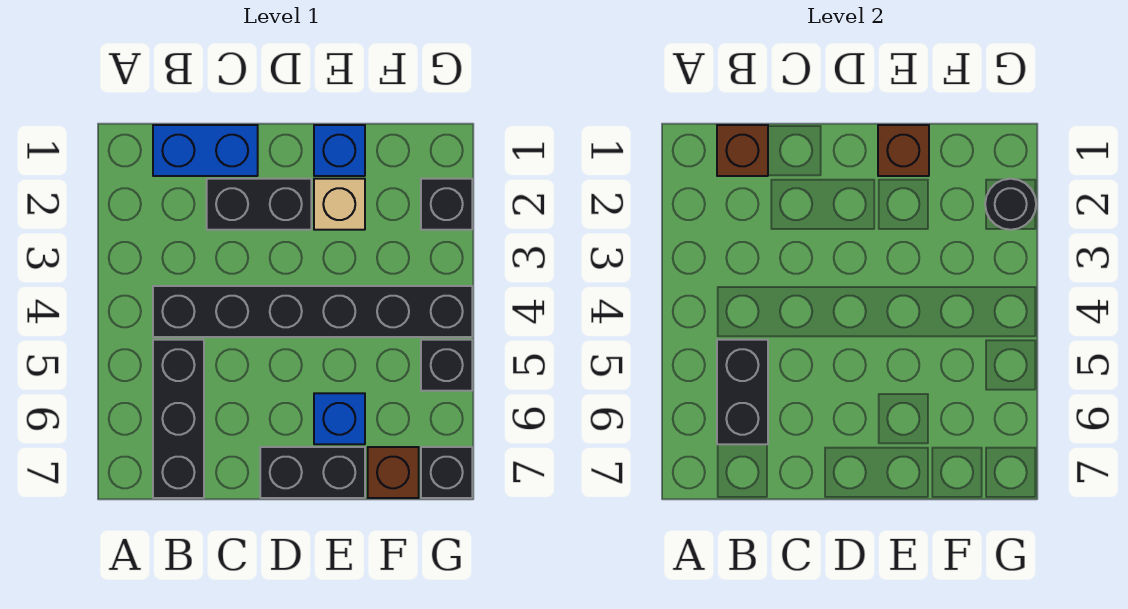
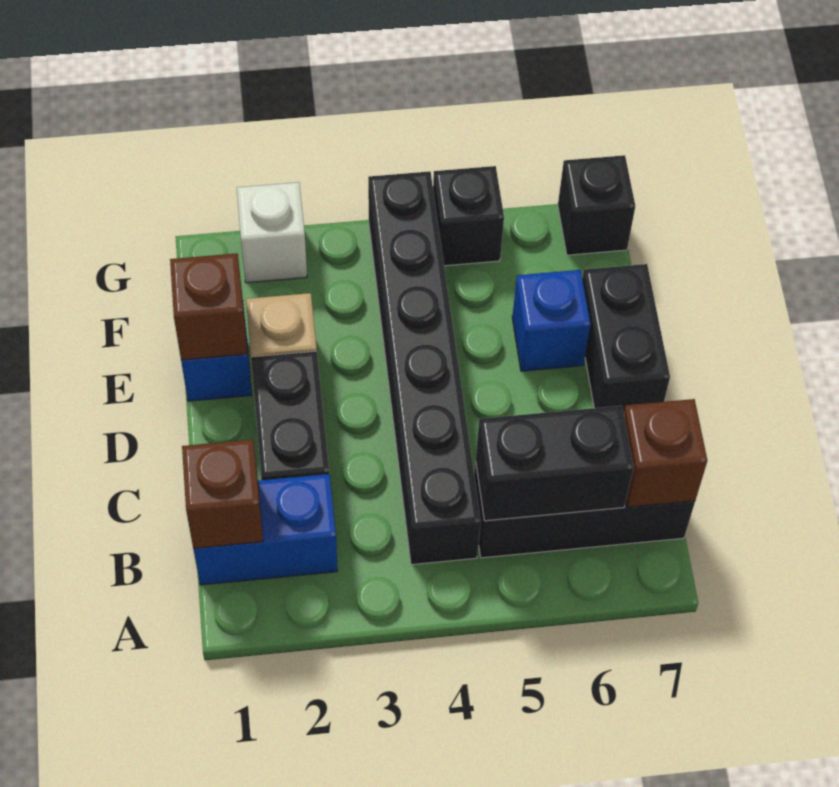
blue 1x2 brick [153,125,258,176] -> blue 1x2 brick turned to [193,474,338,585]
brown 1x1 brick [368,447,419,498] -> brown 1x1 brick moved to [624,399,707,507]
black 1x1 brick [421,179,472,230] -> white 1x1 brick [237,182,307,283]
black 1x1 round brick [985,179,1036,230] -> none

